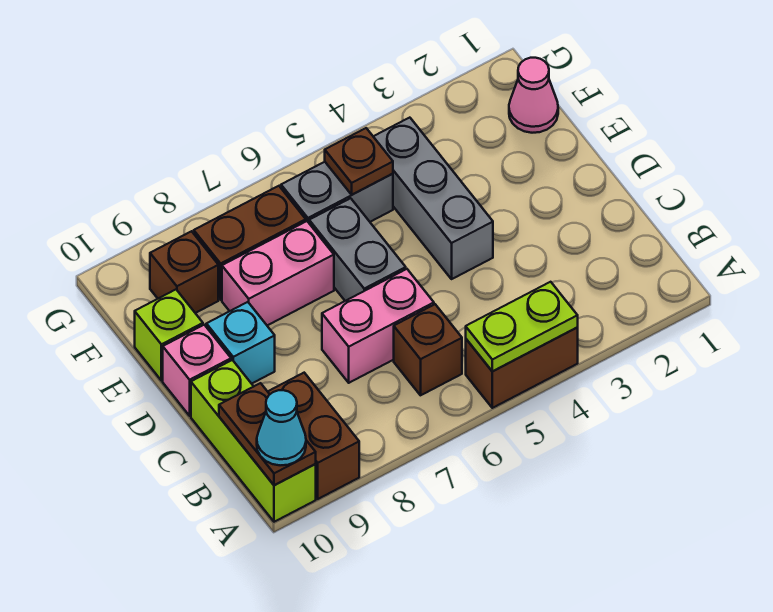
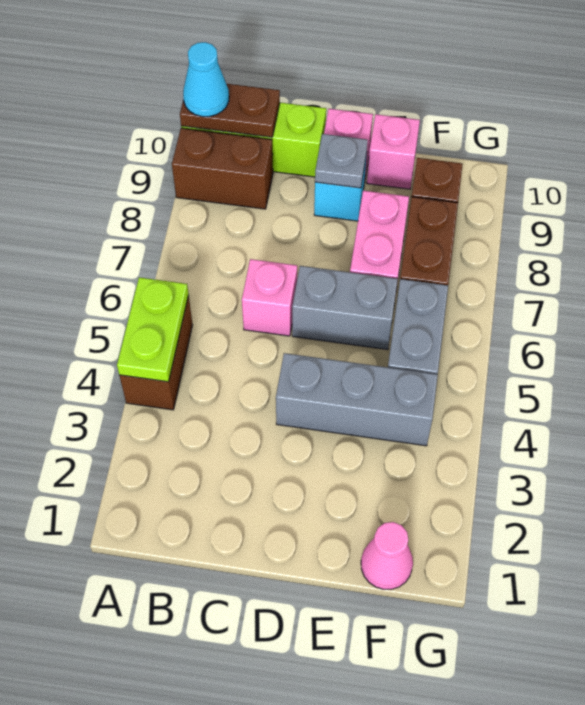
brown 1x1 brick [394,304,462,395] -> none
pink 1x2 brick [322,269,434,383] -> pink 1x1 brick [242,259,297,336]
none -> grey 1x1 plate [315,134,368,188]
lime 1x1 brick [135,290,203,381] -> pink 1x1 brick [367,114,420,189]
brown 1x1 plate [325,128,393,195] -> none

